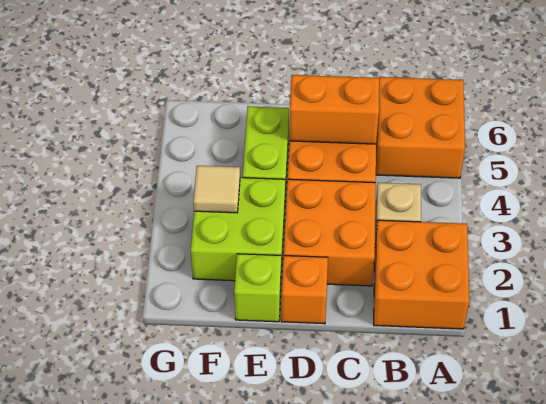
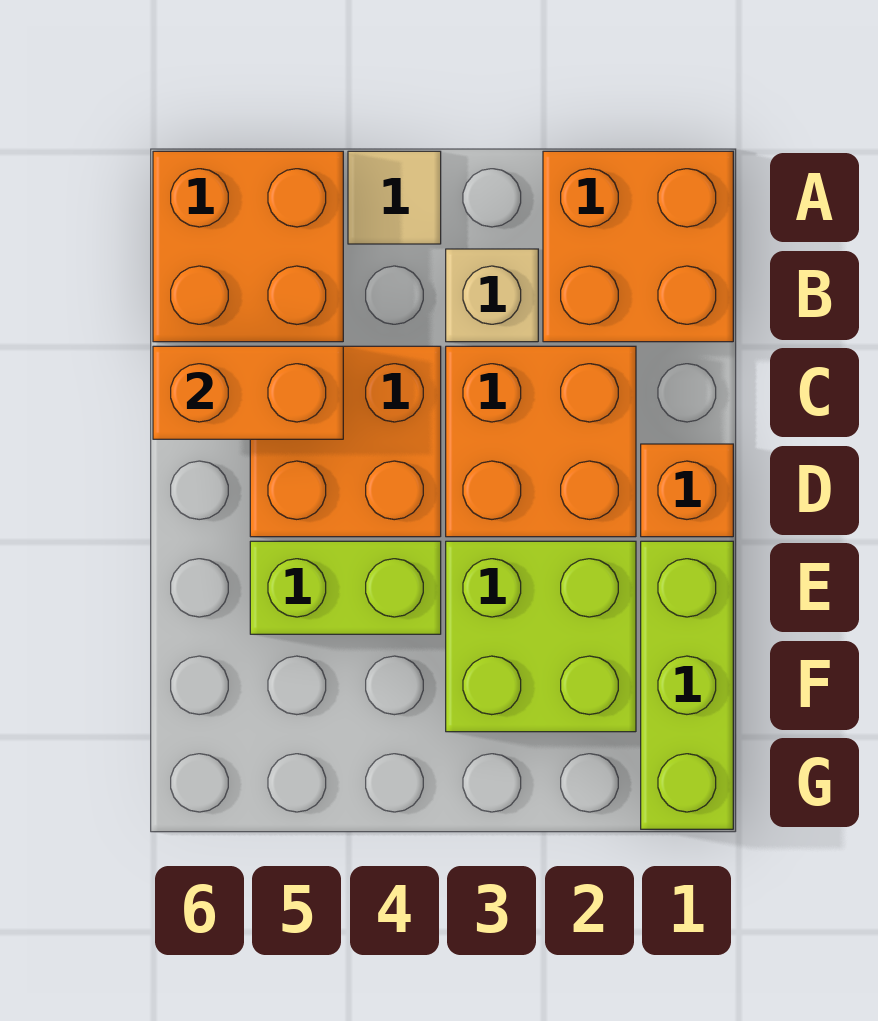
orange 1x2 brick [289,75,379,144] -> orange 1x2 brick turned to [153,346,343,439]
lime 1x1 brick [234,254,281,322] -> lime 1x3 brick [641,541,733,829]
tan 1x1 tile [193,166,240,213] -> tan 1x1 tile moved to [348,151,441,244]

